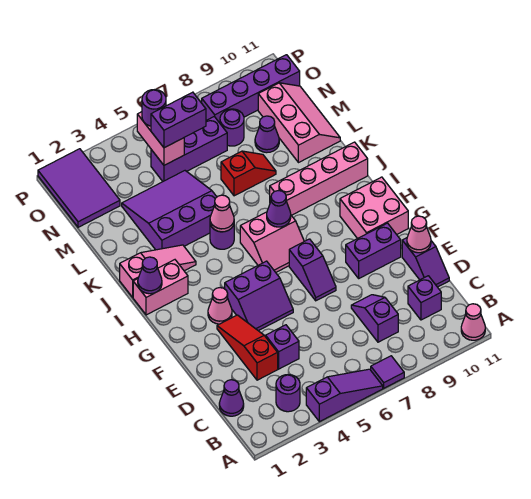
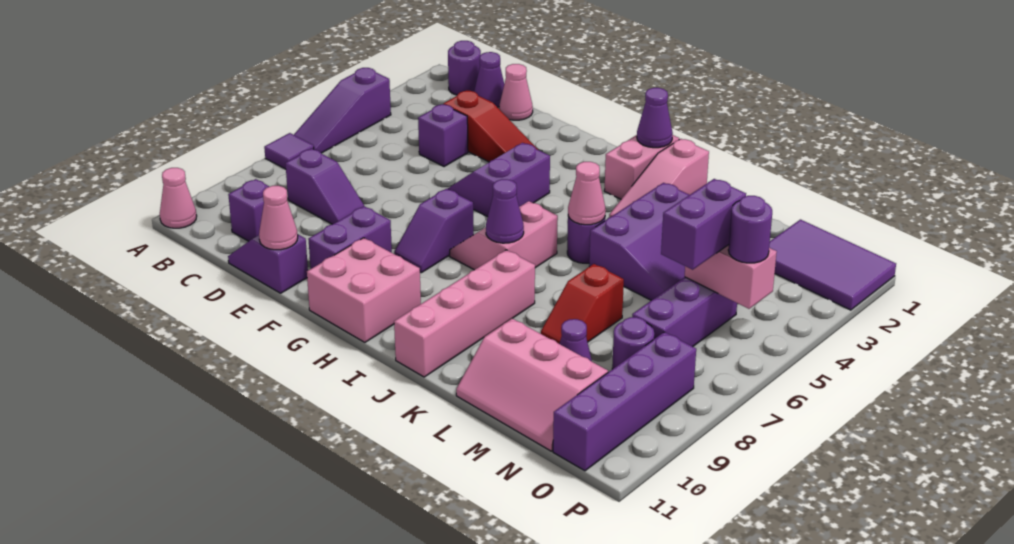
purple 1x1 round brick [276,375,300,412] -> purple 1x1 round brick moved to [448,41,481,95]
purple 1x2 slope [289,239,336,301] -> purple 1x2 slope turned to [394,189,474,273]
pink 1x1 cone [208,288,232,324] -> pink 1x1 cone moved to [499,64,533,120]

